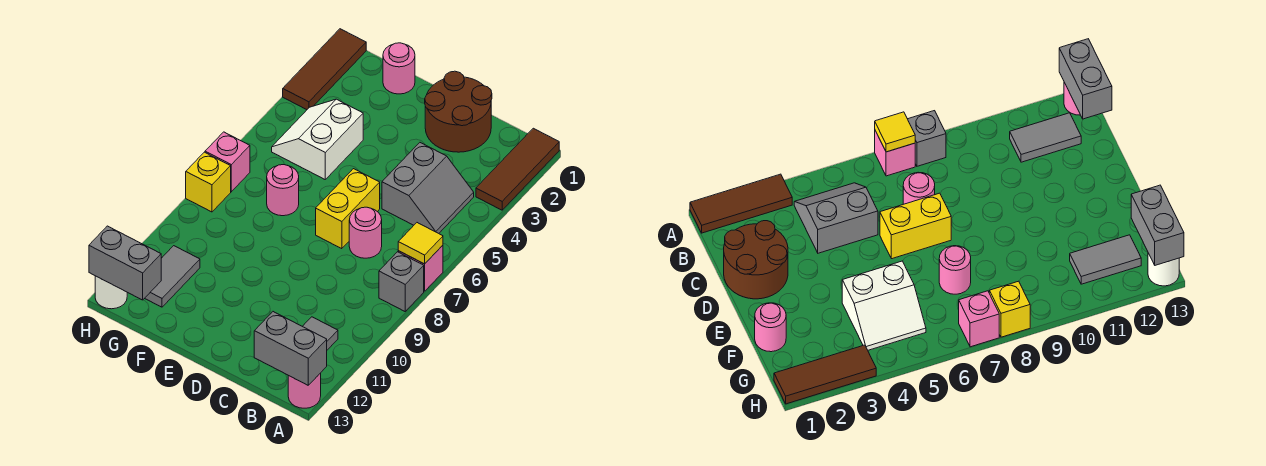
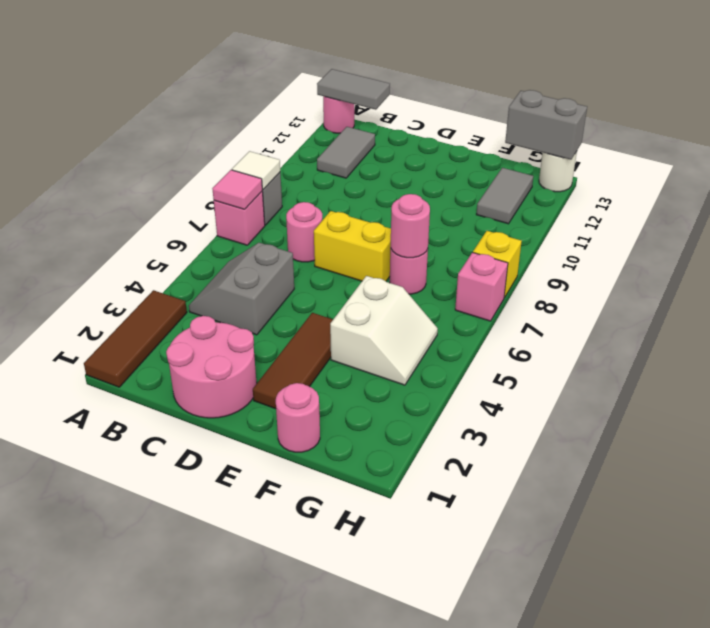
yellow 1x1 tile [398,223,443,264] -> pink 1x1 tile [212,170,262,209]
none -> white 1x1 tile [232,151,280,190]
grey 1x2 brick [254,312,327,385] -> grey 1x2 tile [317,69,390,110]
brown 2x2 round brick [425,71,492,152] -> pink 2x2 round brick [166,316,257,418]
yellow 1x2 brick [316,169,380,249] -> yellow 1x2 brick turned to [314,211,391,281]
none -> pink 1x1 round brick [391,194,430,258]
brown 1x3 tile [283,29,366,110] -> brown 1x3 tile moved to [253,313,333,409]

